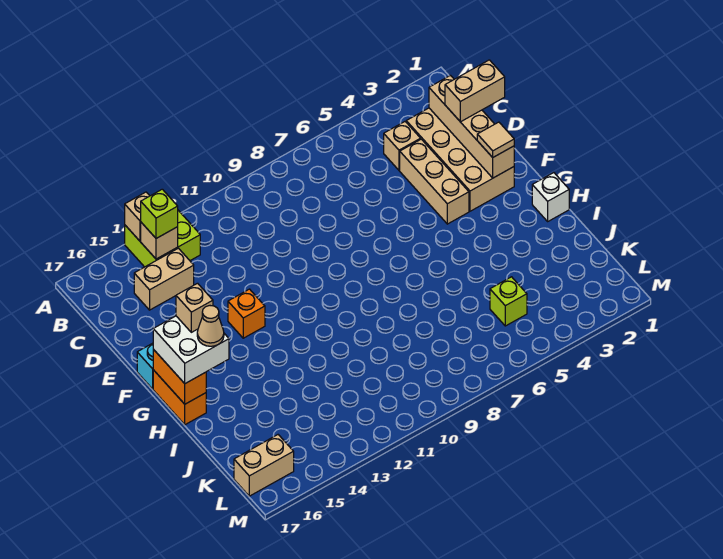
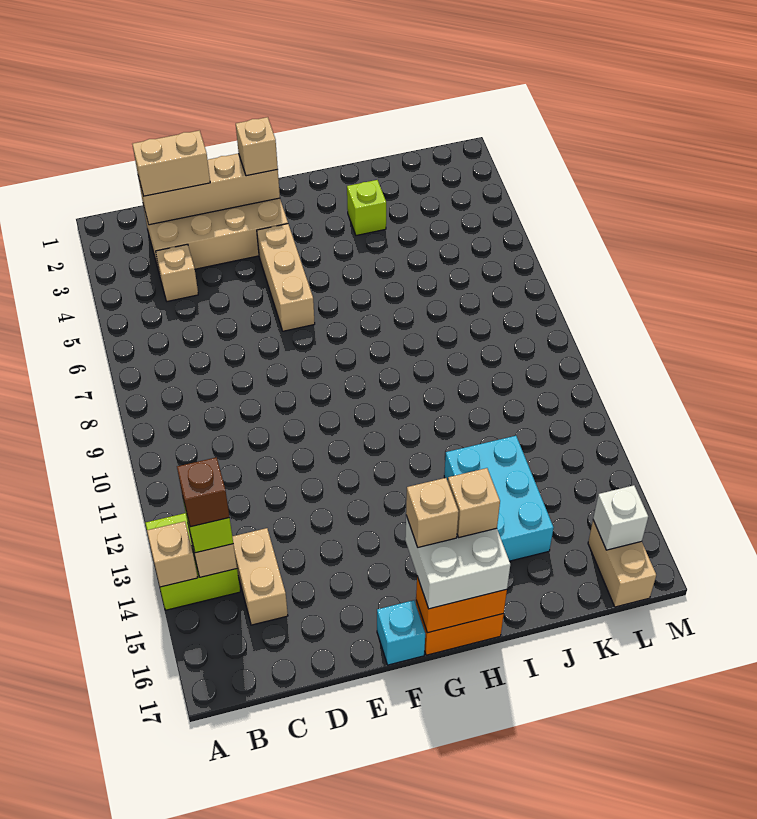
none -> brown 1x1 brick [177,457,230,527]
tan 1x2 brick [445,60,505,122] -> tan 1x2 brick turned to [132,130,210,196]
tan 1x3 brick [400,139,469,224] -> tan 1x3 brick turned to [257,224,315,331]
tan 1x1 tile [477,122,514,157] -> tan 1x1 brick [236,117,278,176]
orange 1x1 brick [228,289,265,338] -> none
white 1x1 brick [532,173,569,221] -> white 1x1 brick moved to [593,485,648,550]
tan 1x1 cone [197,306,224,346] -> tan 1x1 brick [448,468,500,537]
none -> cyan 2x3 brick [444,436,554,561]
lime 1x1 brick [490,277,527,326] -> lime 1x1 brick moved to [347,180,386,235]

